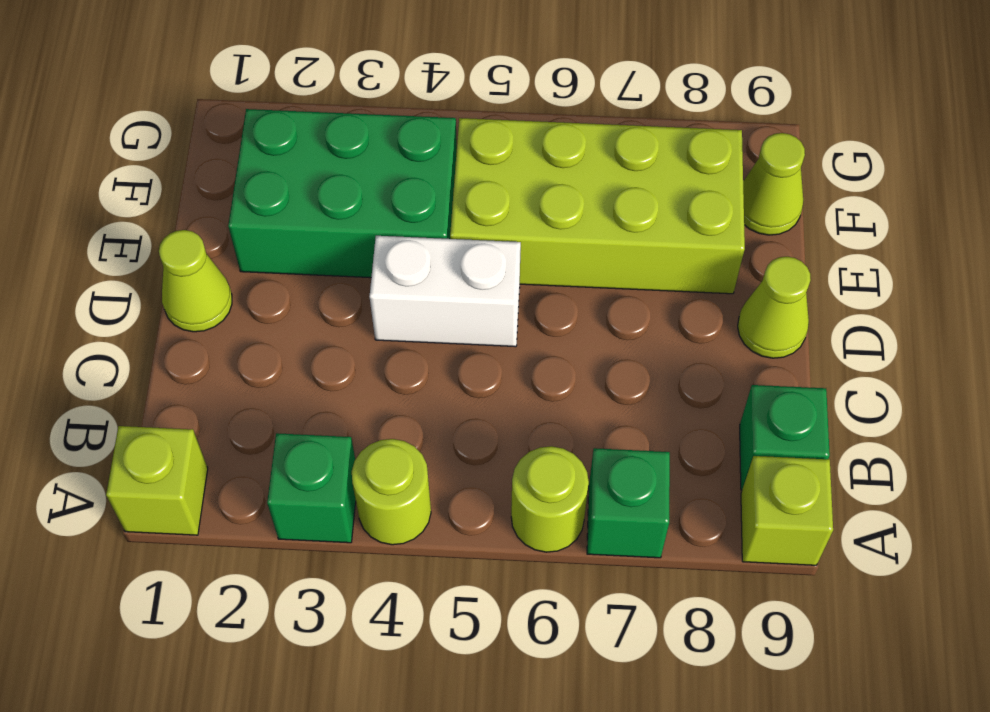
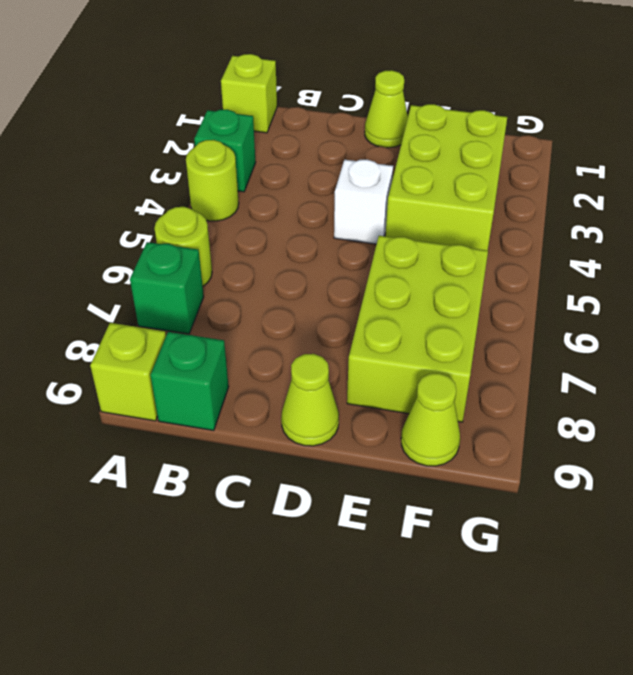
white 1x2 brick [370,236,521,347] -> white 1x1 brick [334,160,393,244]
green 2x3 brick [228,109,457,278] -> lime 2x3 brick [386,104,507,250]
lime 2x4 brick [450,118,745,294] -> lime 2x3 brick [347,236,488,422]

